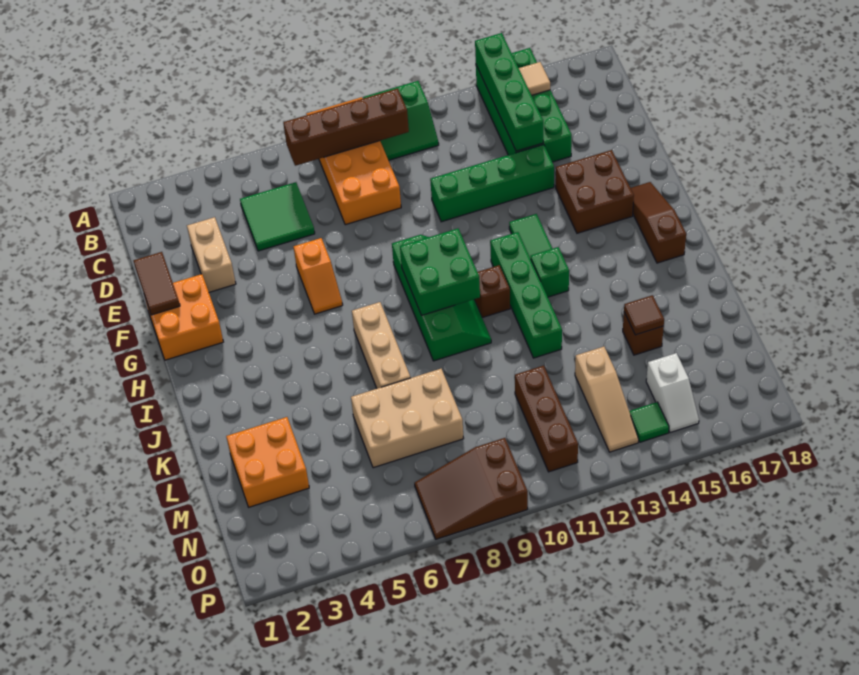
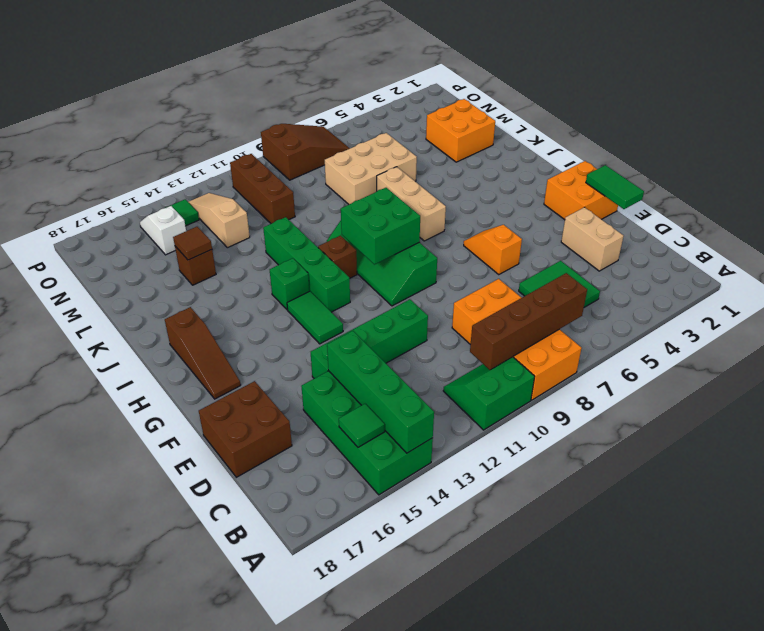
tan 1x1 tile [519,62,550,95] -> green 1x1 tile [339,404,385,447]
brown 1x2 tile [134,252,180,315] -> green 1x2 tile [586,165,644,209]
brown 2x2 brick [556,150,634,233] -> brown 2x2 brick moved to [199,381,292,477]

